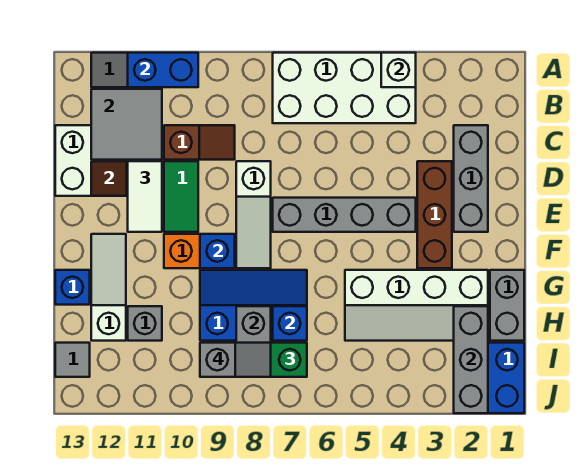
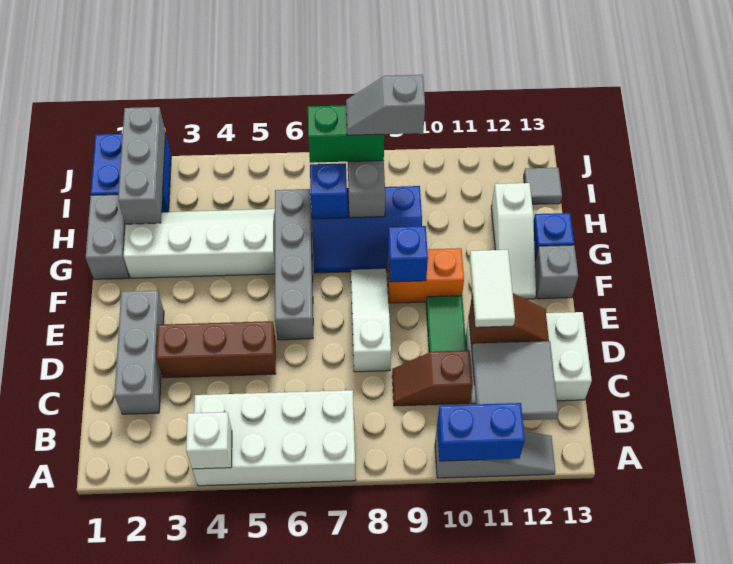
brown 1x3 brick [417,161,452,268] -> brown 1x3 brick turned to [156,321,276,378]
grey 1x4 brick [273,198,416,232] -> grey 1x4 brick turned to [275,189,313,340]
grey 1x1 brick [128,306,162,341] -> grey 1x1 brick moved to [535,245,578,299]

